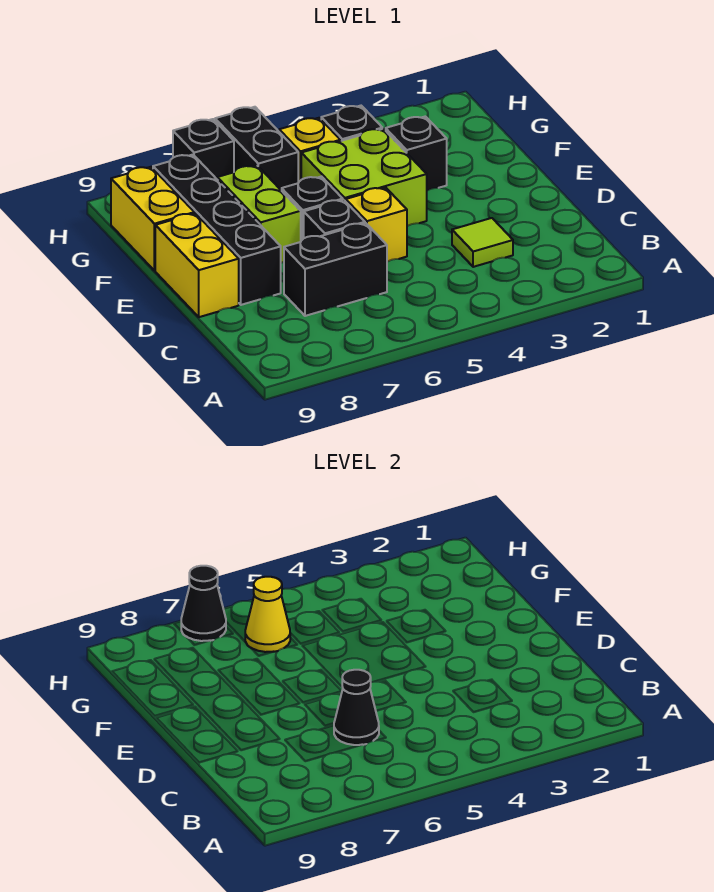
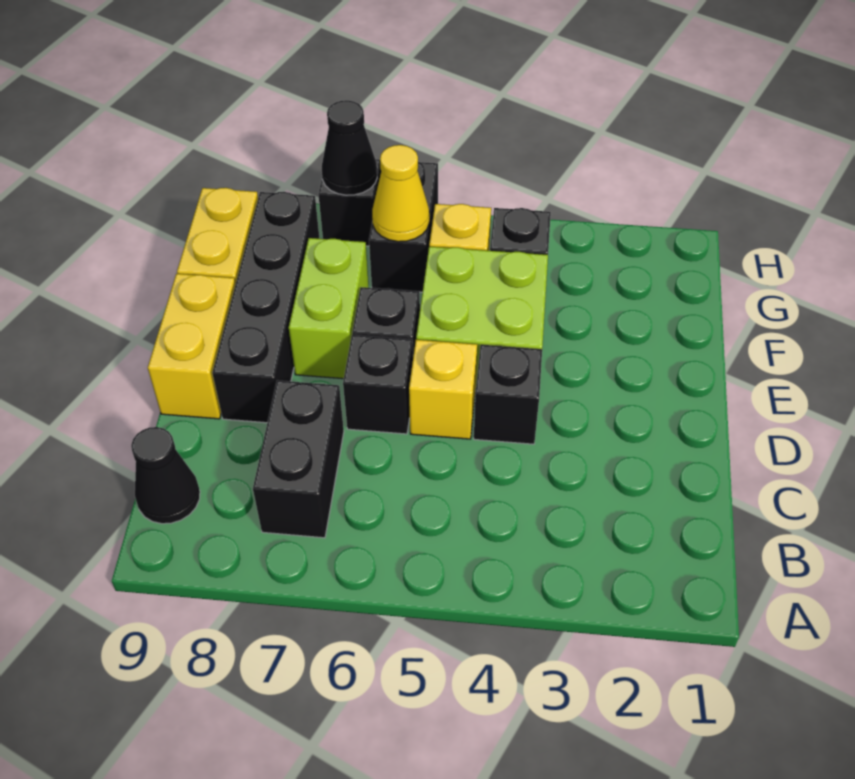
lime 1x1 tile [452,218,513,267] -> none
black 1x2 brick [284,223,387,316] -> black 1x2 brick turned to [253,380,344,538]
black 1x1 cone [334,670,379,745] -> black 1x1 cone moved to [131,427,200,524]
black 1x1 brick [386,116,447,191] -> black 1x1 brick moved to [474,345,542,444]

